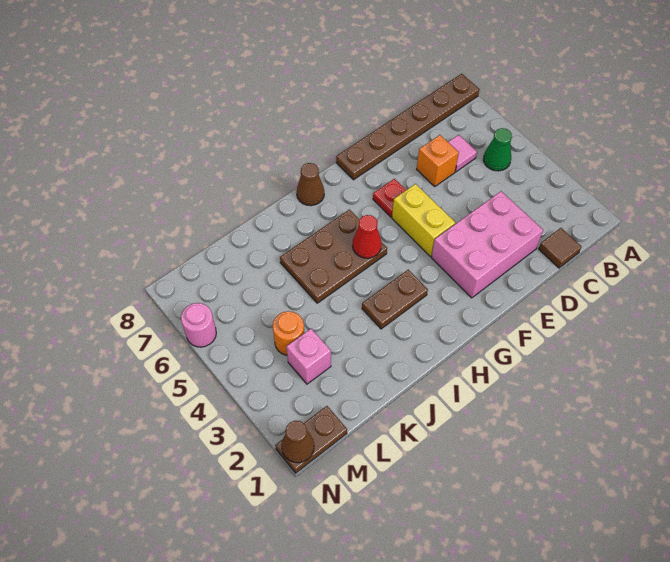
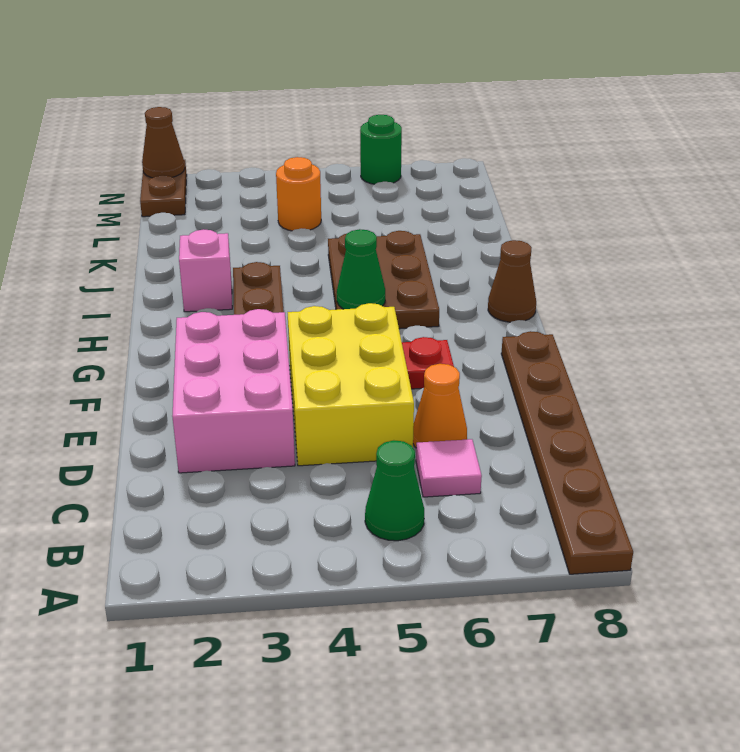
brown 1x1 tile [539,228,582,268] -> none
orange 1x1 brick [417,135,459,186] -> orange 1x1 cone [413,364,467,448]
yellow 1x2 brick [392,184,455,257] -> yellow 2x3 brick [288,303,414,466]
red 1x1 cone [352,215,382,258] -> green 1x1 cone [337,229,385,309]
pink 1x1 brick [286,329,331,384] -> pink 1x1 brick moved to [179,229,232,312]
pink 1x1 round brick [181,303,216,347] -> green 1x1 round brick [360,115,402,184]

